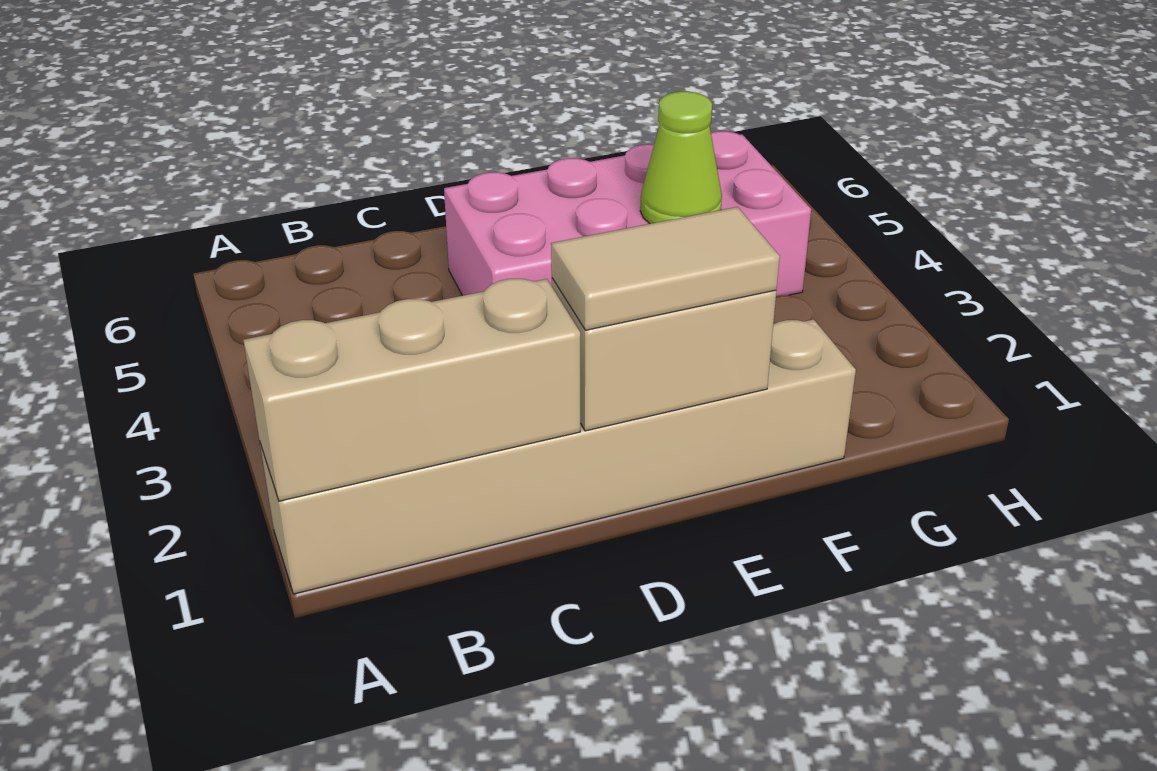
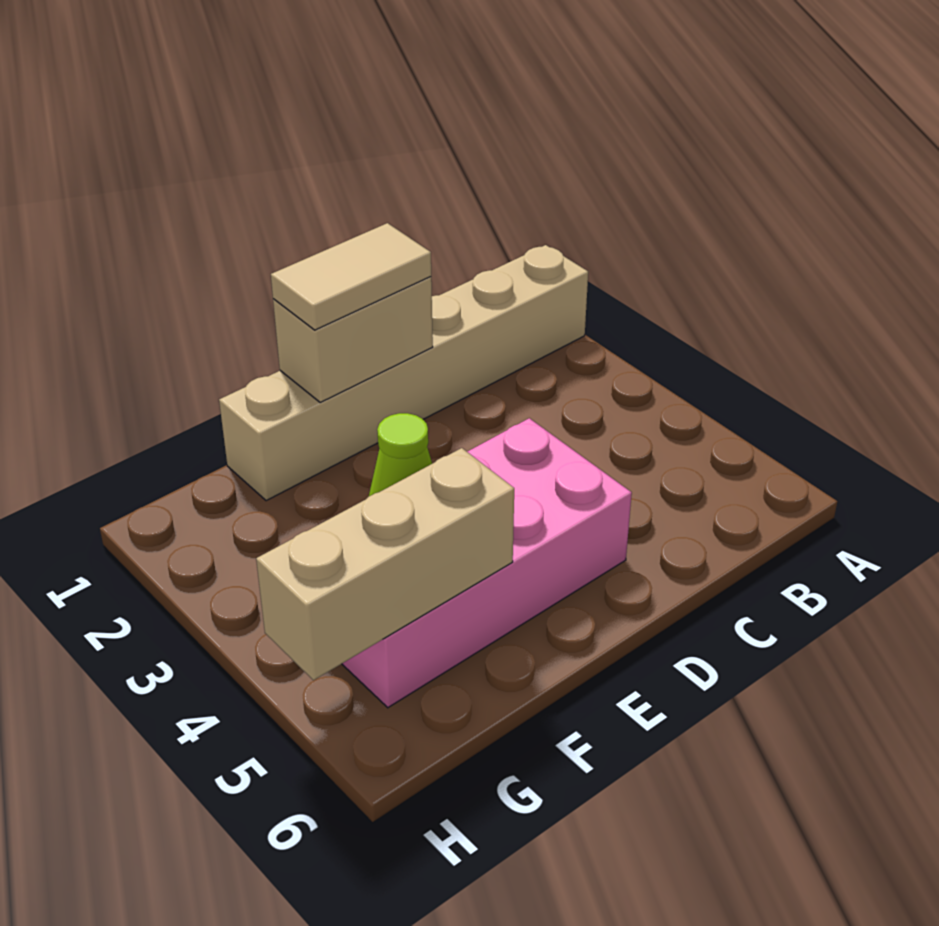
tan 1x3 brick [243,279,580,501] -> tan 1x3 brick moved to [256,448,514,680]

